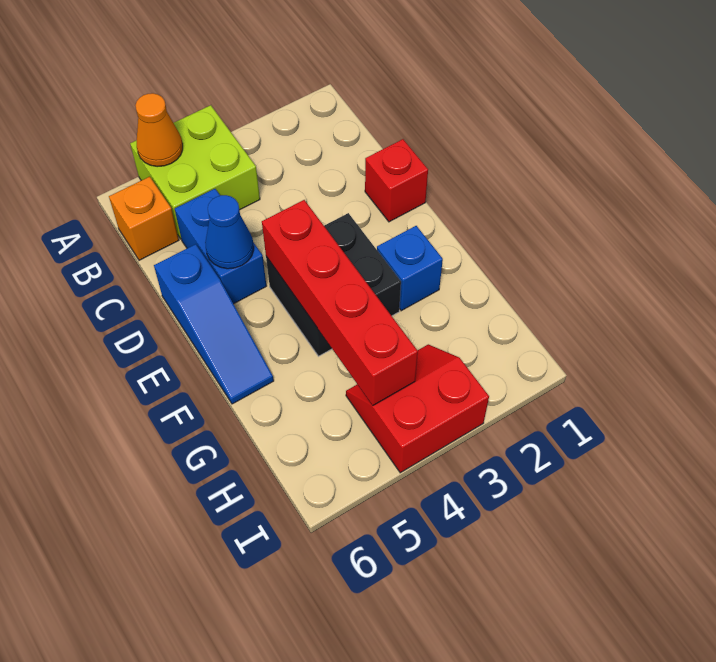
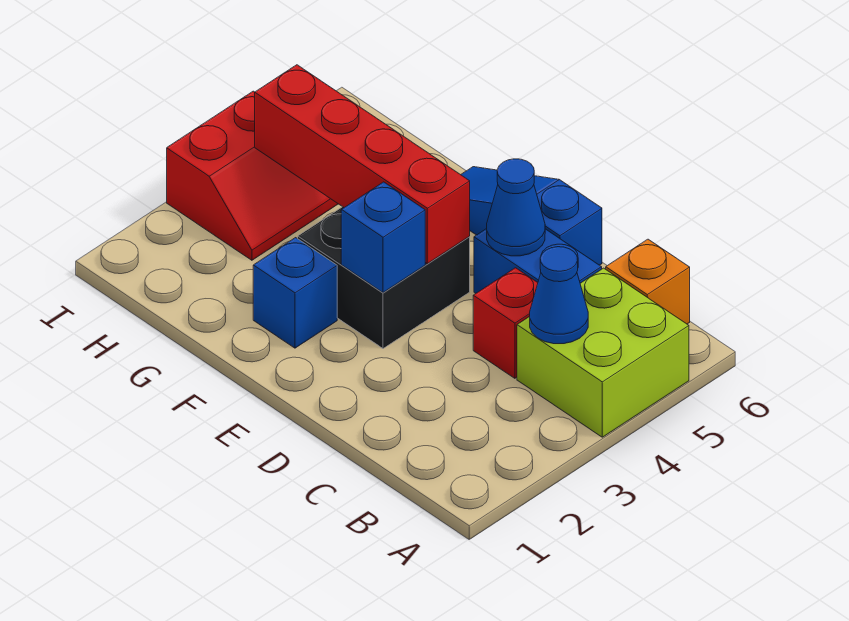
orange 1x1 cone [135,93,183,167] -> none
none -> blue 1x1 cone [530,247,588,344]
red 1x1 brick [365,139,428,222] -> red 1x1 brick moved to [473,268,538,378]
none -> blue 1x1 brick [341,182,425,293]

